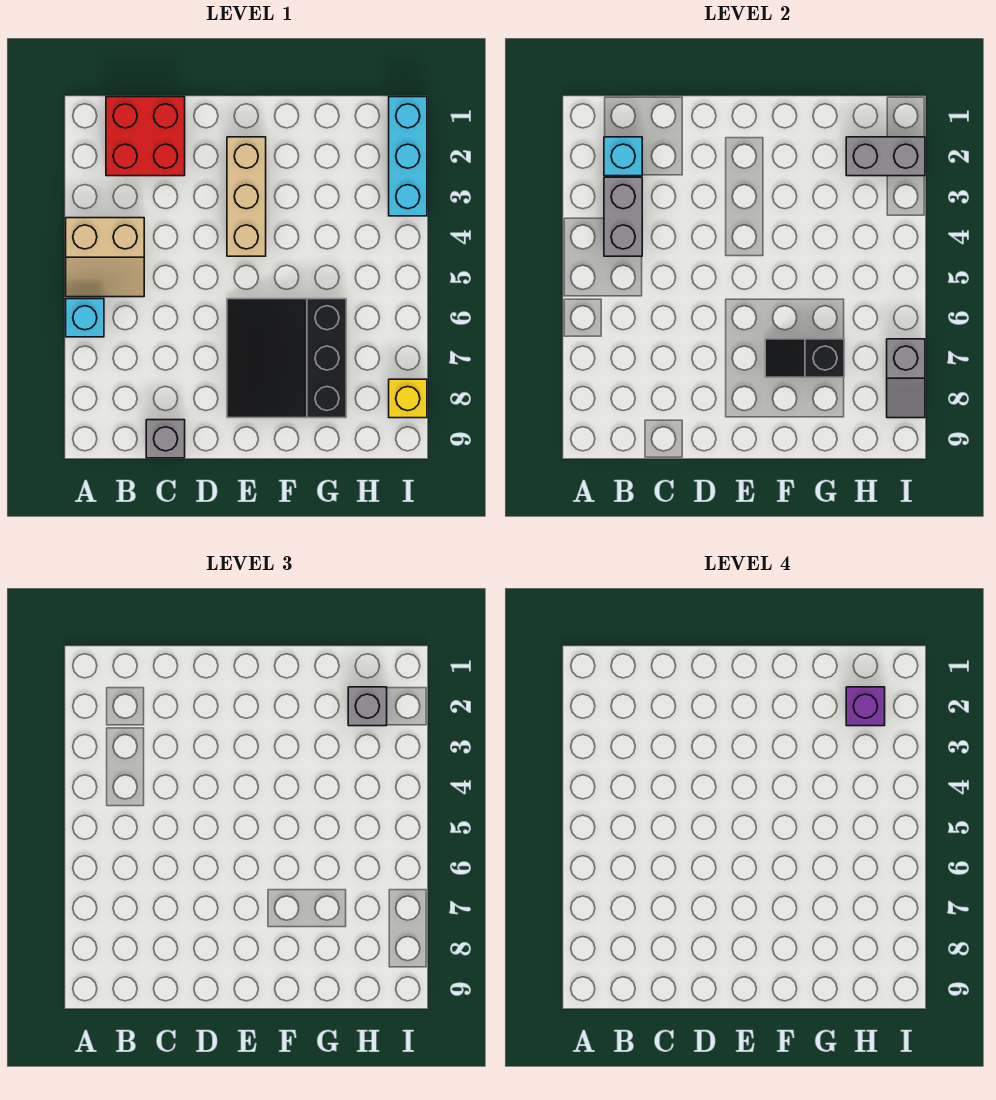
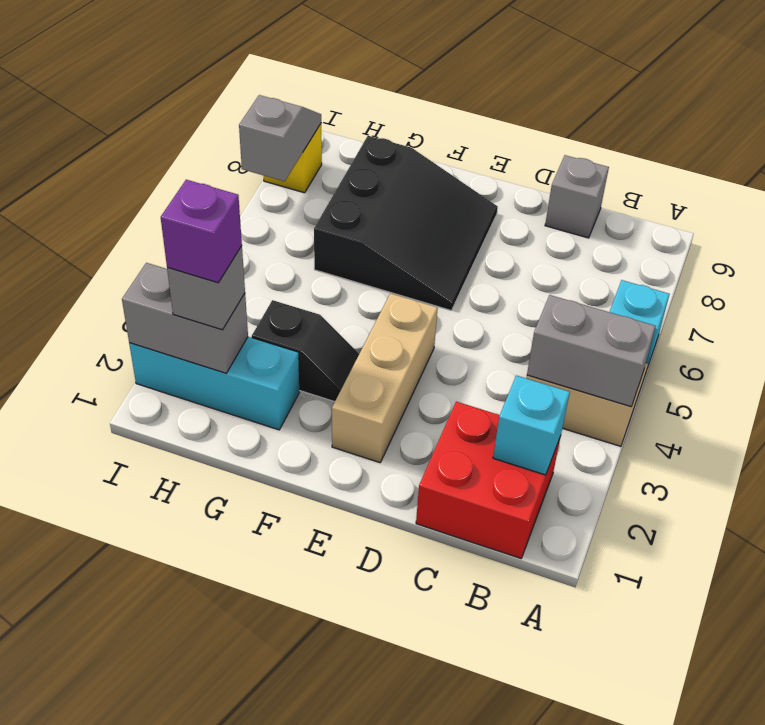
grey 1x2 brick [604,177,642,256] -> grey 1x2 brick turned to [527,295,655,407]
black 1x2 slope [765,339,844,377] -> black 1x2 slope moved to [252,300,359,402]
cyan 1x3 brick [389,97,427,216] -> cyan 1x3 brick turned to [129,337,299,430]

